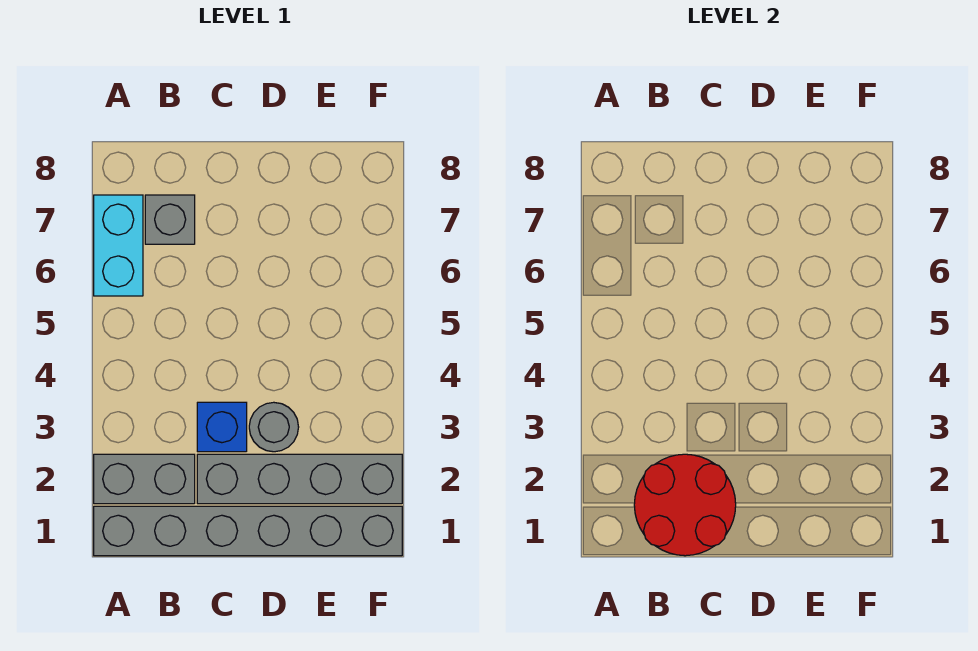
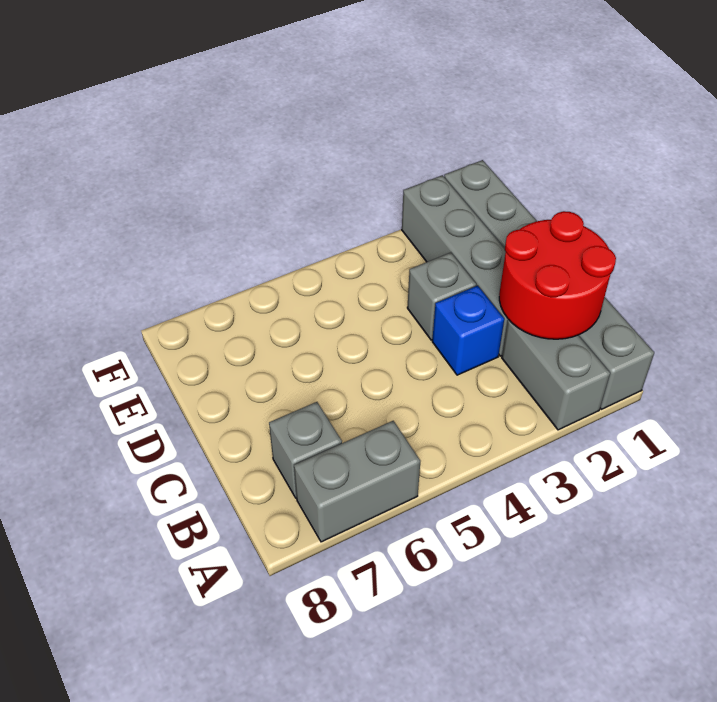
cyan 1x2 brick [94,195,143,296] -> grey 1x2 brick [294,421,420,542]
grey 1x1 round brick [249,402,299,452] -> grey 1x1 brick [407,253,476,340]

